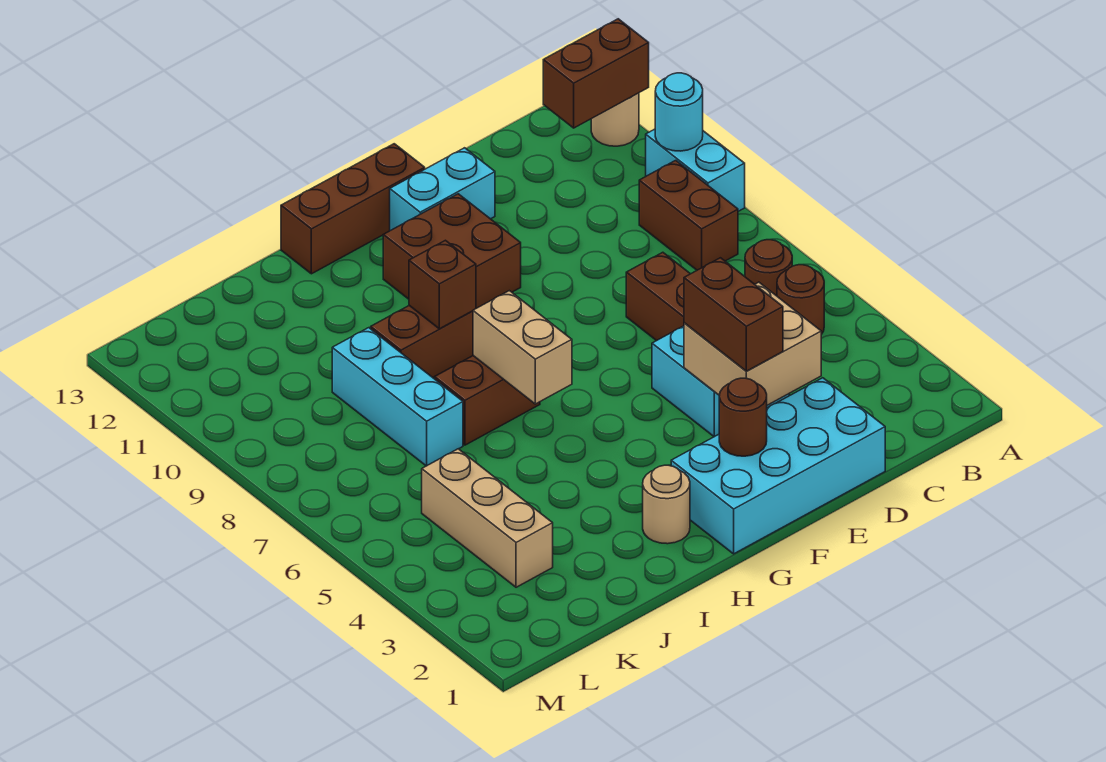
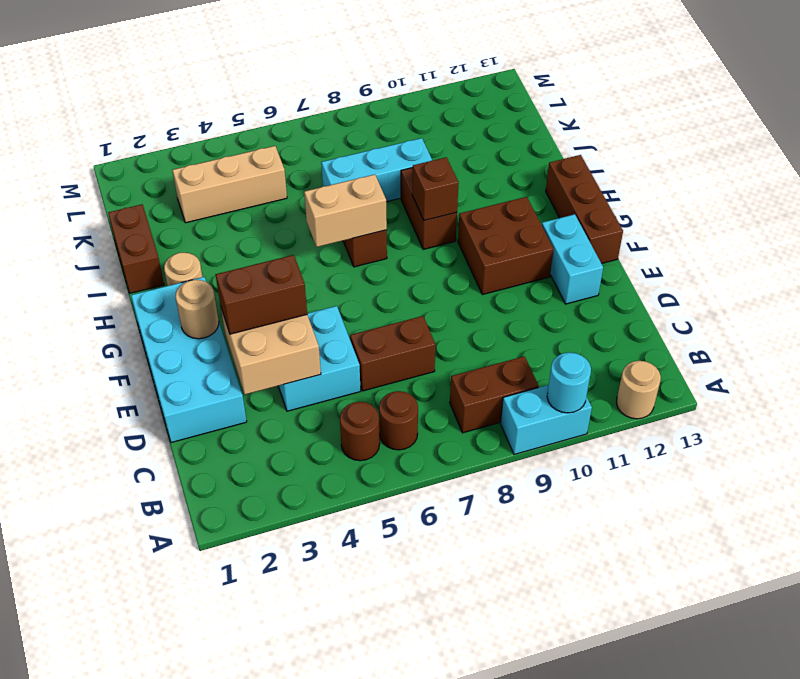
brown 1x2 brick [543,19,649,128] -> brown 1x2 brick moved to [108,204,164,293]
brown 1x1 round brick [719,378,767,456] -> tan 1x1 round brick [176,280,219,339]

